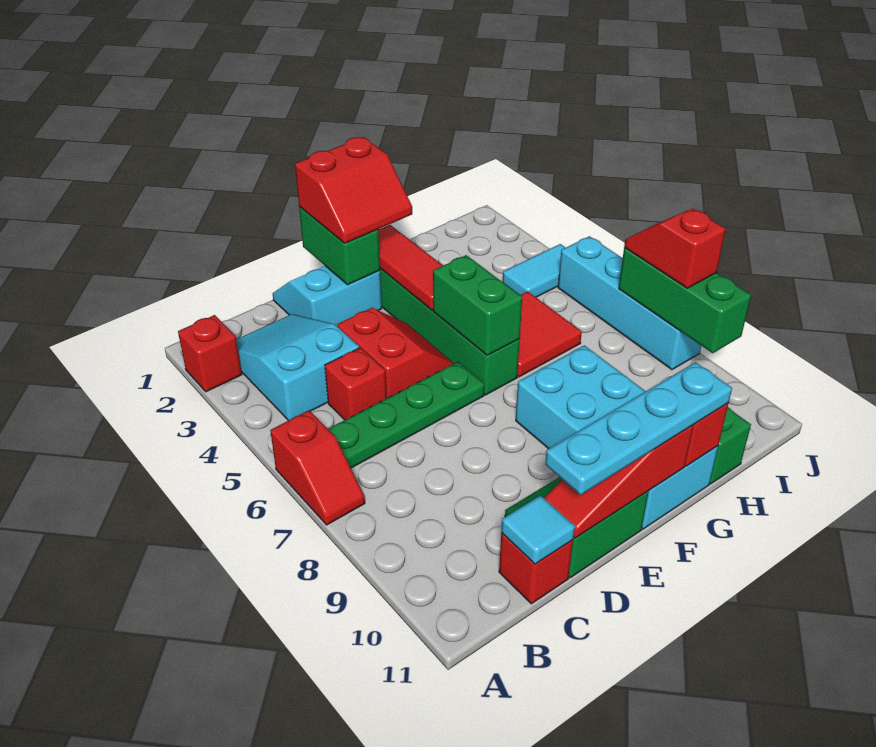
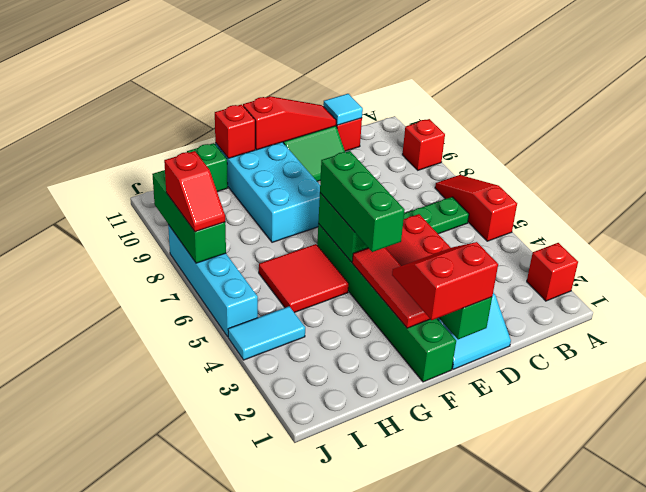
red 1x2 slope [270,410,365,525] -> red 1x3 slope [435,175,517,241]
cyan 2x3 slope [236,314,359,421] -> none
red 1x1 brick [325,348,387,420] -> red 1x1 brick moved to [402,119,445,170]
cyan 1x4 plate [545,362,732,495] -> none
none -> green 1x3 brick [320,151,405,252]

